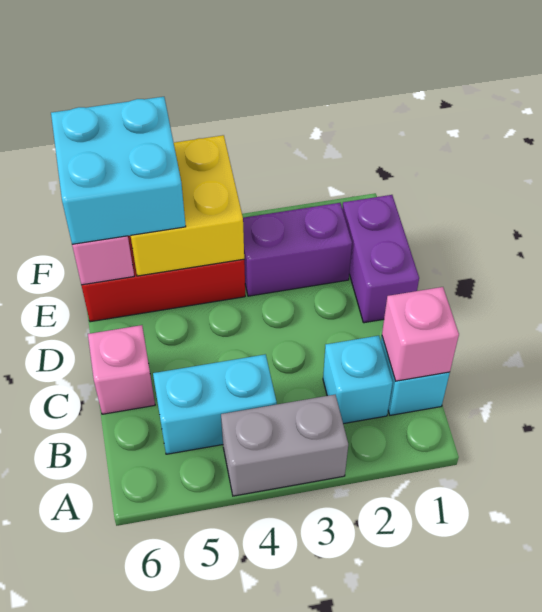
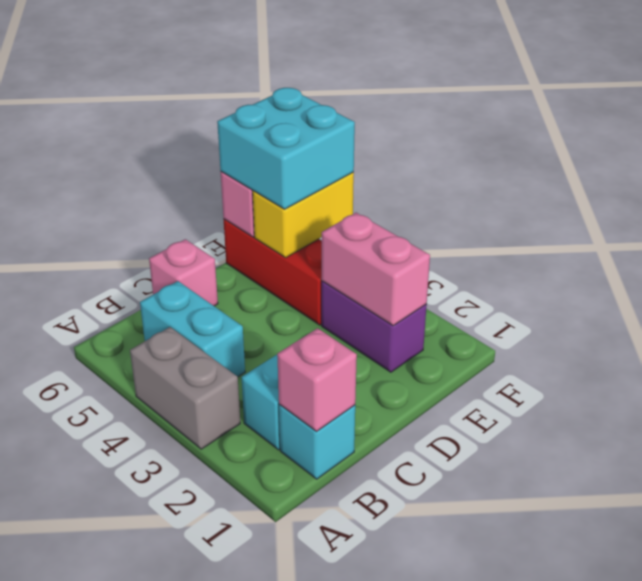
purple 1x2 brick [342,195,419,323] -> none
none -> pink 1x2 brick [322,213,430,325]
yellow 2x2 brick [131,135,244,276] -> yellow 1x2 brick [253,173,354,258]

